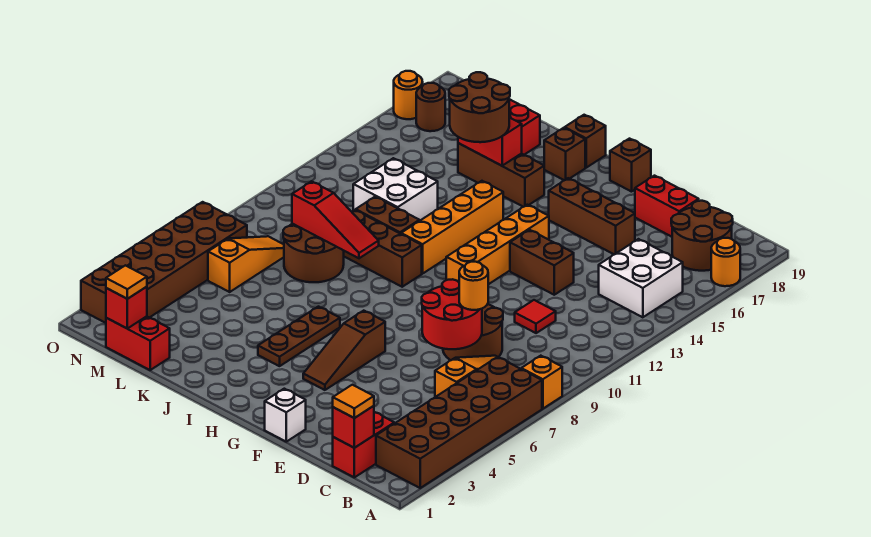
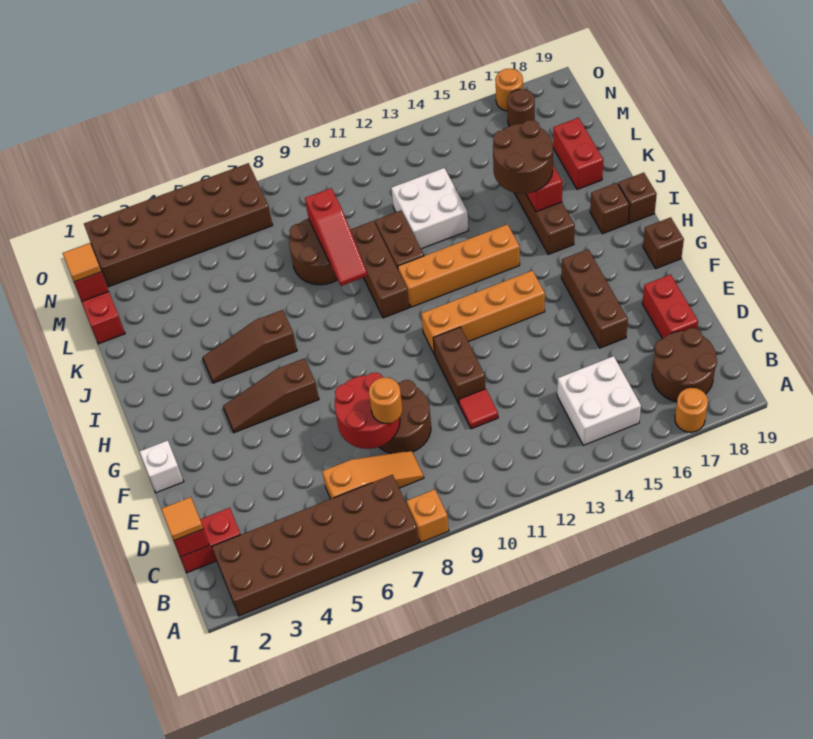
brown 1x2 brick [510,230,574,295] -> brown 1x2 brick moved to [433,327,485,404]
brown 1x3 plate [258,307,340,366] -> brown 1x3 slope [203,310,297,383]
orange 1x3 slope [208,236,284,292] -> none

